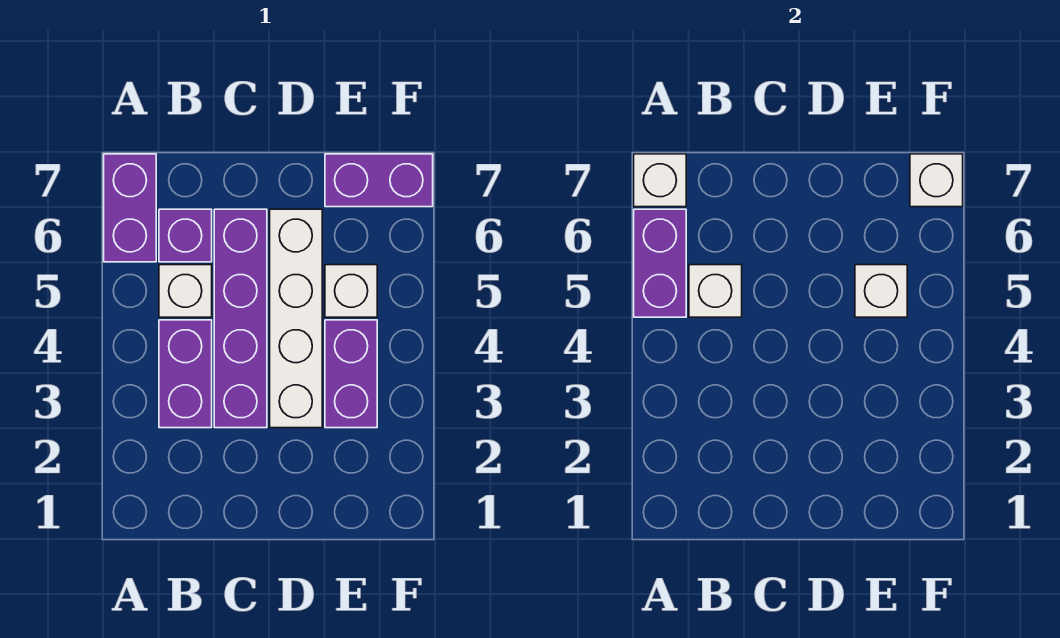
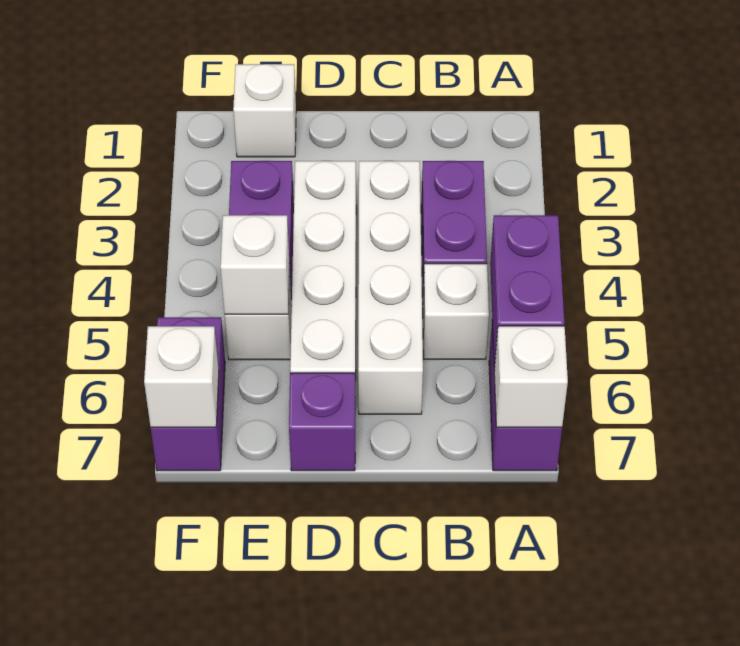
white 1x1 brick [689,265,742,317] -> white 1x1 brick moved to [233,64,296,157]
purple 1x1 brick [159,209,212,262] -> purple 1x1 brick moved to [289,373,355,471]
purple 1x4 brick [214,209,267,428] -> white 1x4 brick [358,161,423,414]
purple 1x2 brick [325,154,433,207] -> purple 1x2 brick turned to [151,317,225,471]

